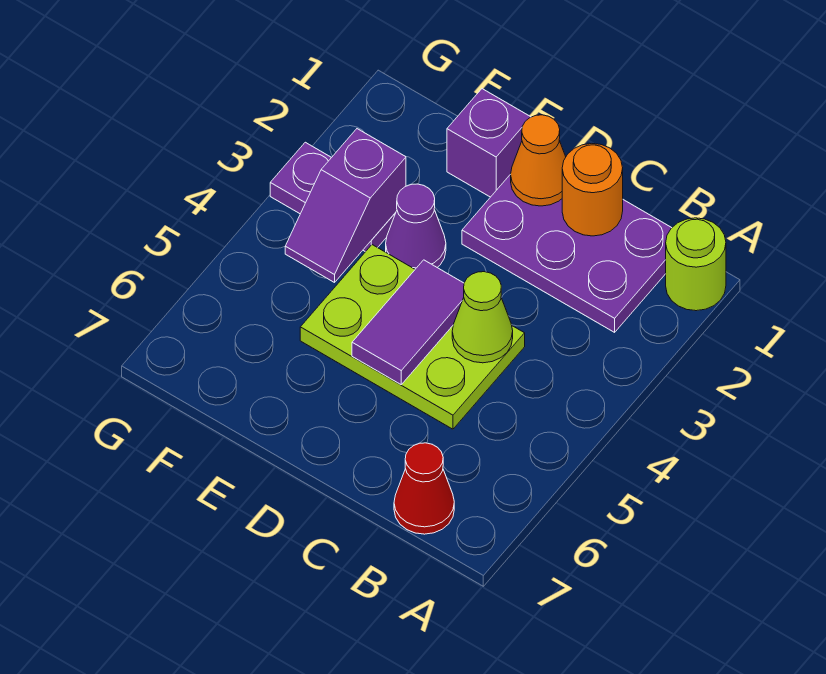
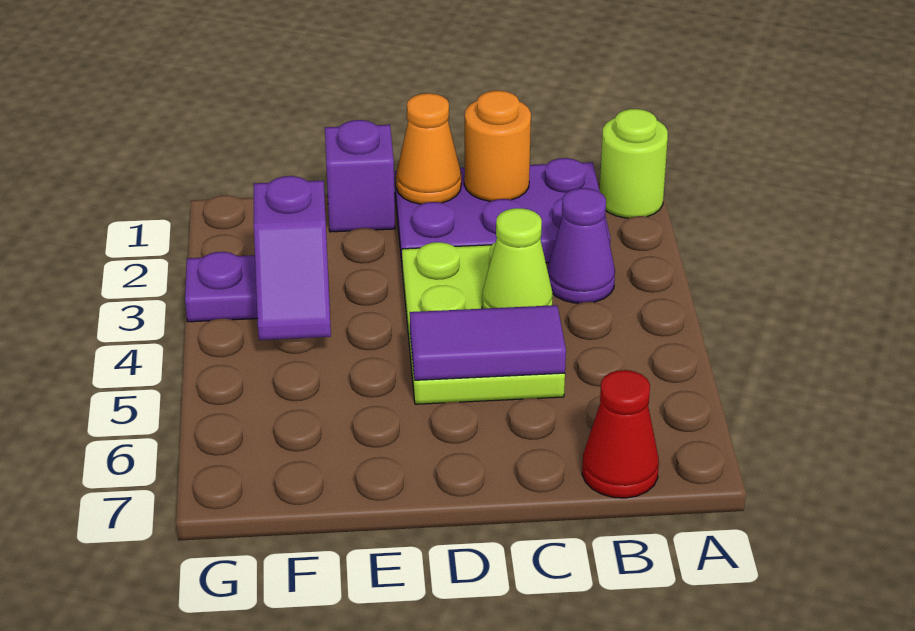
lime 2x3 plate [300,245,525,429] -> lime 2x3 plate turned to [402,242,565,404]
purple 1x2 tile [352,260,464,384] -> purple 1x2 tile turned to [410,305,566,380]
purple 1x1 cone [386,184,446,269] -> purple 1x1 cone moved to [547,188,615,303]

